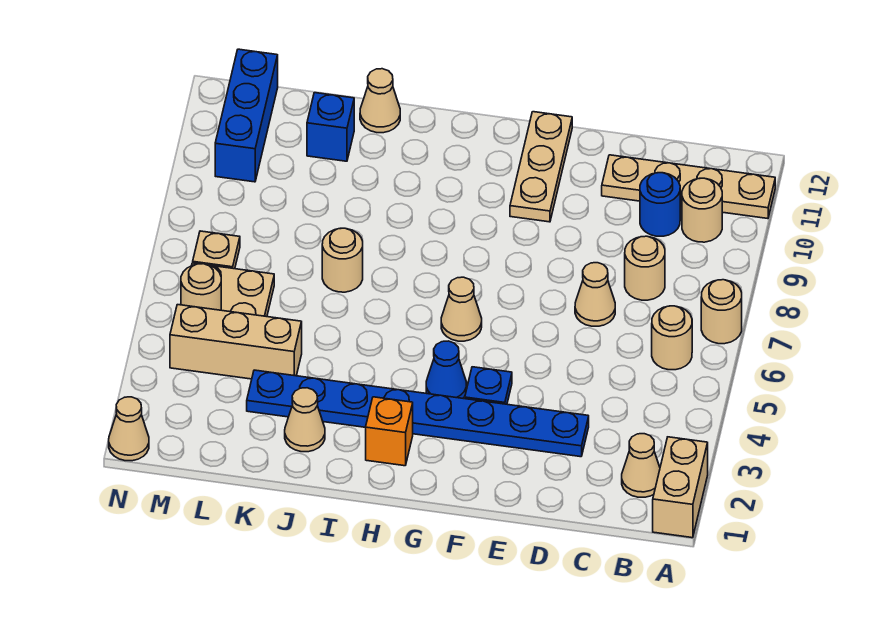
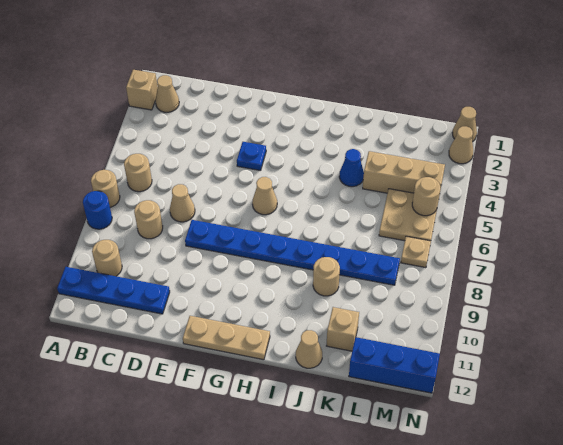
tan 1x2 brick [653,437,708,538] -> tan 1x1 brick [126,70,158,110]
tan 1x4 plate [602,155,775,219] -> blue 1x4 plate [57,267,170,314]
blue 1x1 round brick [640,173,680,236] -> blue 1x1 round brick moved to [83,191,112,229]
blue 1x8 plate [247,370,589,457] -> blue 1x8 plate moved to [185,220,400,285]
tan 1x3 plate [510,112,572,222] -> tan 1x3 plate turned to [183,316,270,360]
blue 1x1 cone [426,341,467,398] -> blue 1x1 cone moved to [339,149,364,187]
orange 1x1 brick [366,397,413,466] -> none
tan 1x1 cone [285,388,325,452] -> tan 1x1 cone moved to [449,126,473,164]
tan 1x1 round brick [322,228,363,292] -> tan 1x1 round brick moved to [313,257,340,296]
blue 1x1 brick [307,93,354,161] -> tan 1x1 brick [327,307,359,351]
blue 1x3 brick [215,49,278,182] -> blue 1x3 brick turned to [349,337,440,393]

